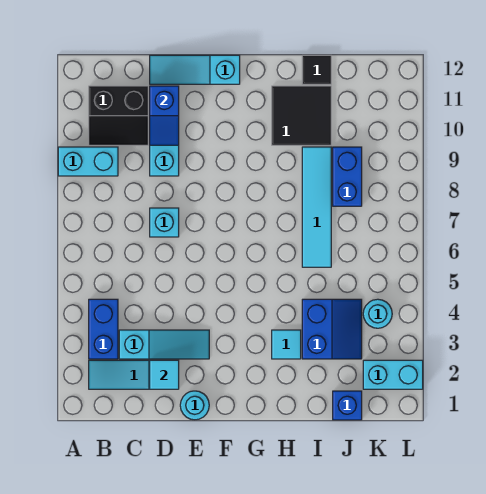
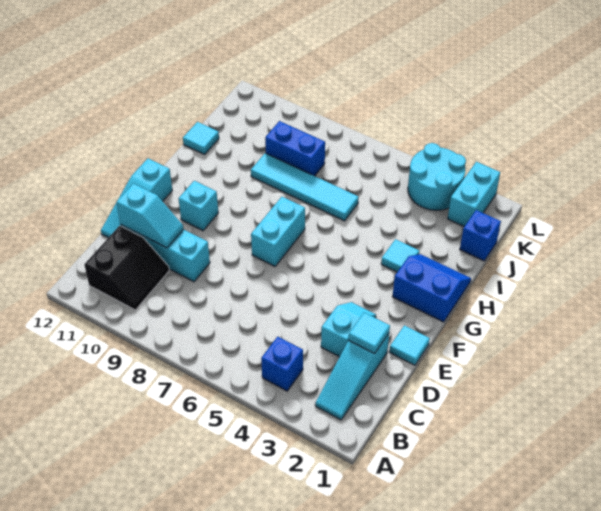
cyan 1x2 brick [58,147,118,176] -> cyan 1x2 brick moved to [251,197,305,266]
blue 1x2 brick [89,299,118,359] -> blue 1x1 brick [261,337,303,391]
cyan 1x3 slope [119,330,209,359] -> cyan 1x2 slope [321,302,376,357]
cyan 1x1 brick [150,208,179,237] -> cyan 1x1 brick moved to [179,181,218,231]
blue 1x2 slope [150,86,179,145] -> cyan 1x2 slope [116,184,183,248]
cyan 1x1 round brick [180,391,209,420] -> cyan 1x1 tile [389,325,430,365]
black 2x2 tile [272,86,331,145] -> none
blue 2x2 slope [302,299,362,359] -> blue 2x2 slope moved to [392,254,471,322]
black 1x1 tile [302,55,331,84] -> cyan 1x1 tile [183,122,219,155]
cyan 1x1 round brick [363,299,392,328] -> cyan 2x2 round brick [408,143,466,210]

